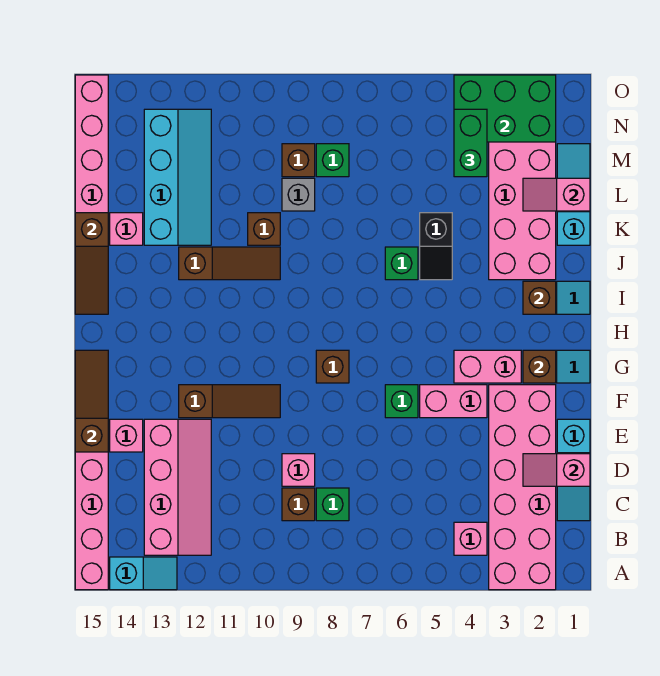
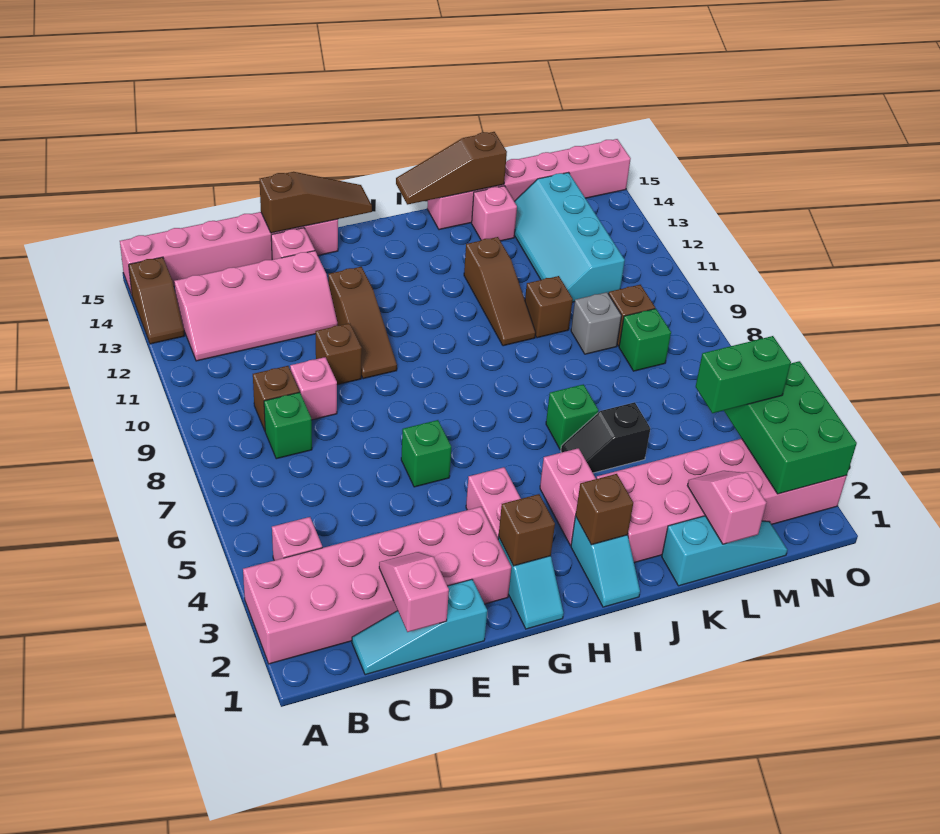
cyan 1x2 slope [110,557,177,590] -> brown 1x2 slope [129,257,184,344]
pink 1x2 brick [420,385,487,418] -> pink 1x2 brick moved to [540,448,596,545]
brown 1x1 brick [316,350,349,383] -> brown 1x1 brick moved to [316,323,362,385]
cyan 2x4 slope [144,109,211,245] -> cyan 2x4 slope turned to [514,173,625,302]

